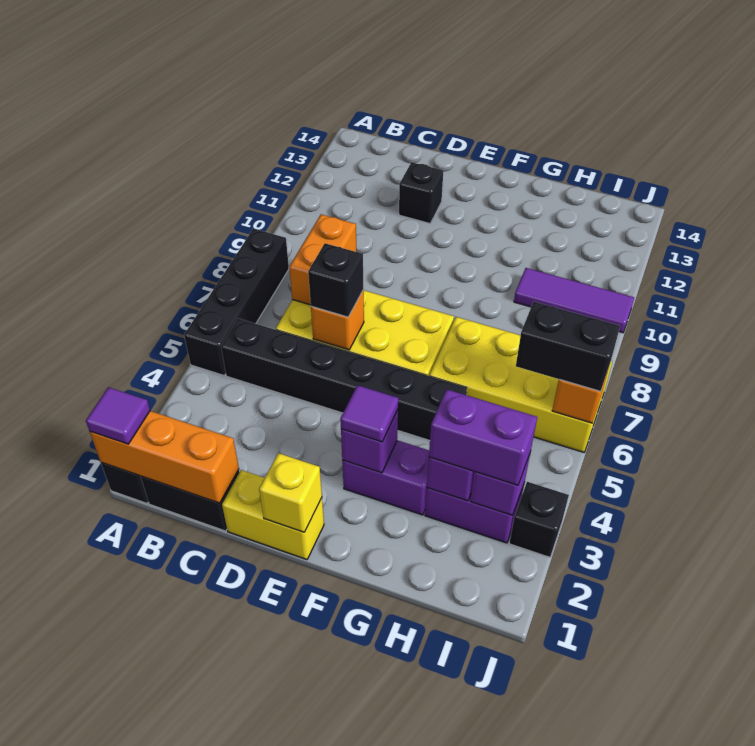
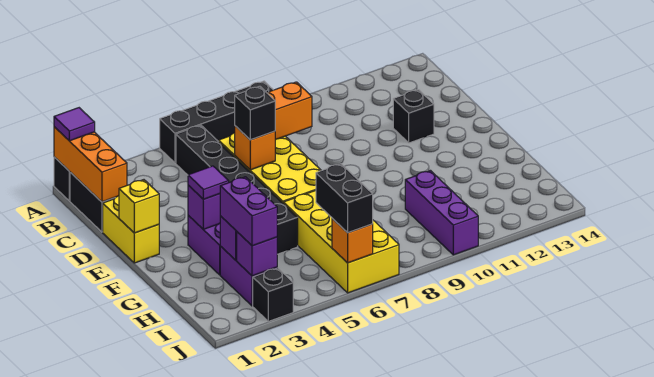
purple 1x3 tile [514,268,634,333] -> purple 1x3 brick [405,171,478,255]

